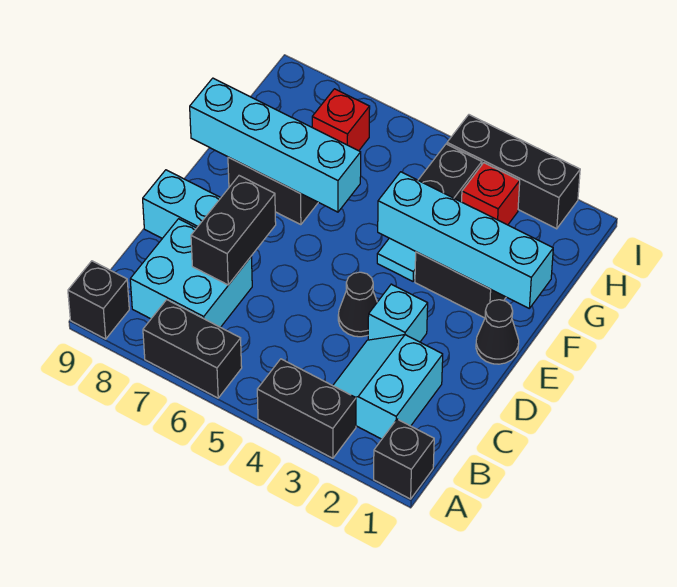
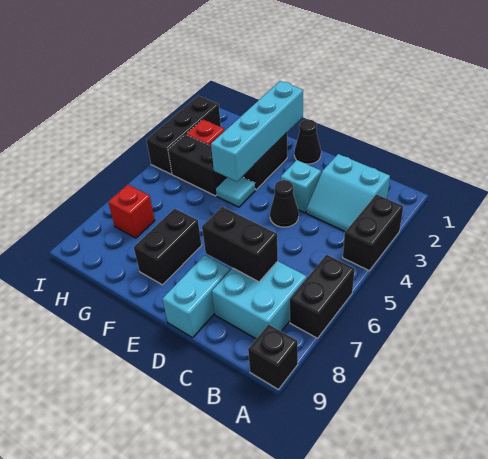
black 1x1 brick [374,419,434,499] -> none
cyan 1x4 brick [190,78,361,212] -> none

